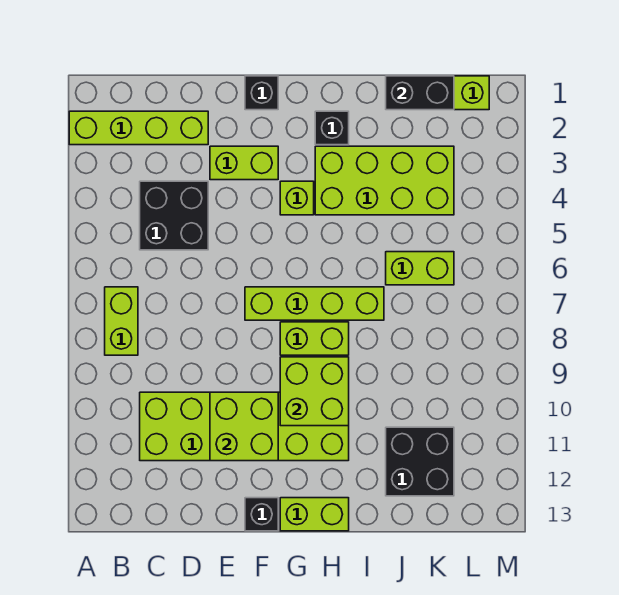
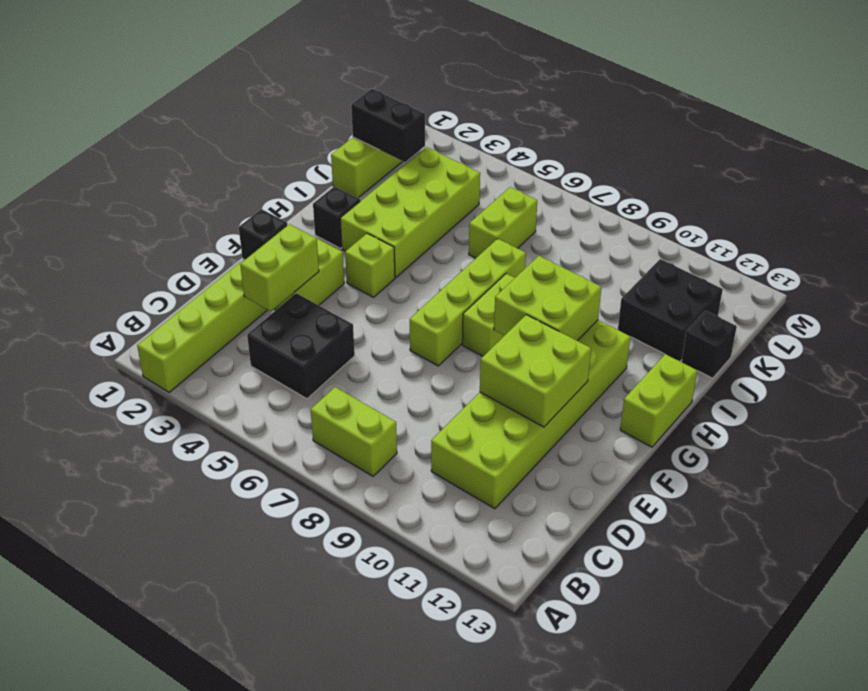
none -> lime 1x2 brick [240,224,319,312]
black 1x1 brick [245,498,278,531] -> black 1x1 brick moved to [682,311,737,378]
black 1x2 brick [386,76,454,110] -> black 1x2 brick turned to [351,89,425,162]

